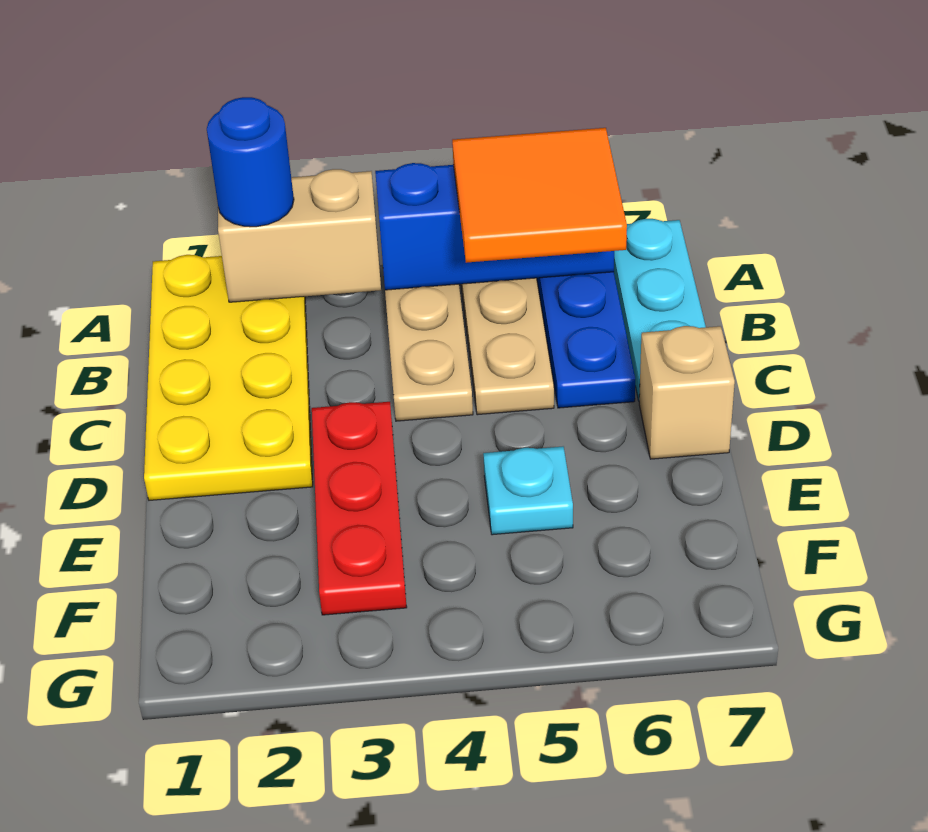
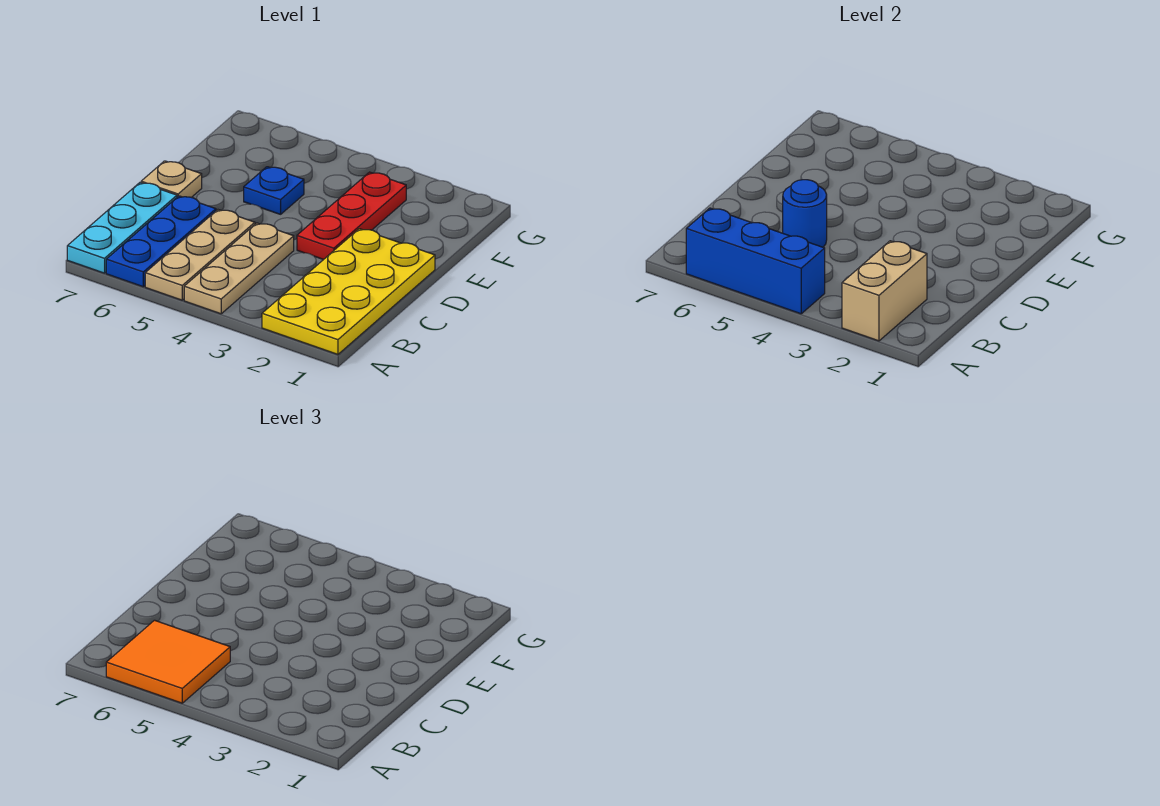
tan 1x2 brick [218,169,381,302] -> tan 1x2 brick turned to [842,241,927,341]
blue 1x1 round brick [207,97,294,227] -> blue 1x1 round brick moved to [783,180,827,247]
tan 1x1 brick [639,326,735,459] -> tan 1x1 plate [141,161,202,197]
cyan 1x1 plate [483,447,573,535] -> blue 1x1 plate [244,167,304,214]

